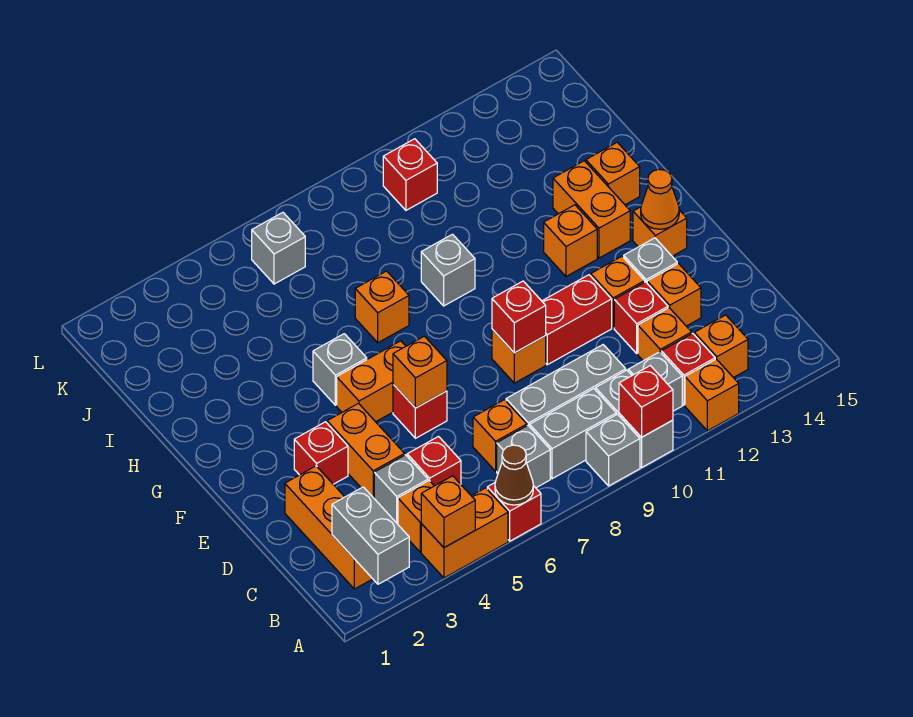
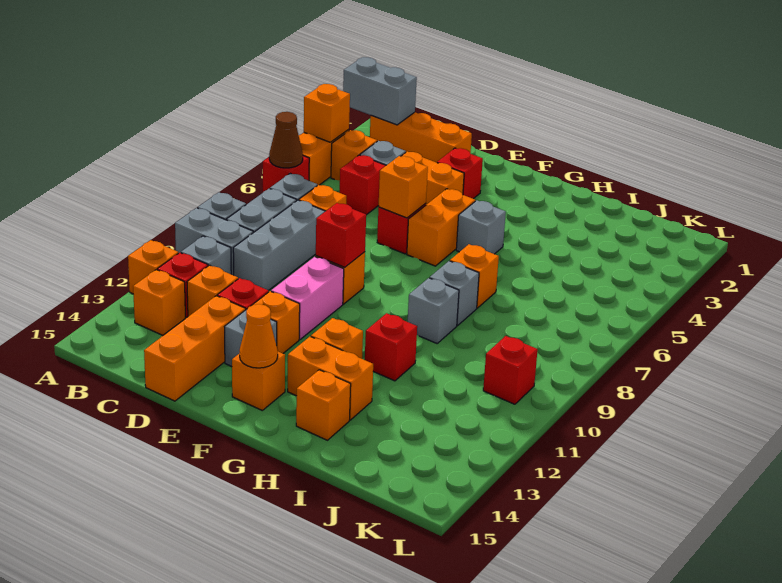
red 1x1 brick [619,366,673,437] -> red 1x1 brick moved to [365,313,417,381]
orange 1x1 brick [647,264,701,326] -> orange 1x3 brick [144,296,246,401]
red 1x2 brick [542,275,612,365] -> pink 1x2 brick [271,257,344,339]
grey 1x1 brick [252,212,305,284] -> grey 1x1 brick moved to [430,261,479,326]

